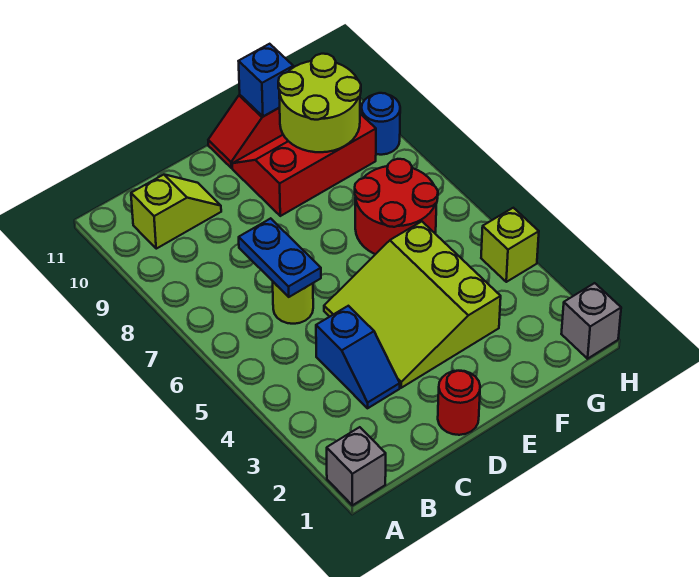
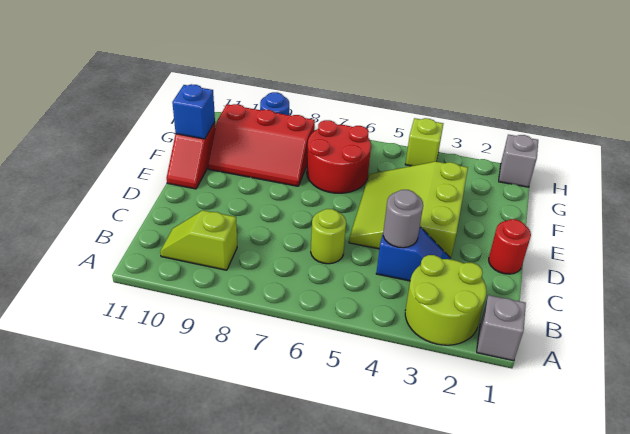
lime 1x2 slope [131,175,221,249] -> lime 1x2 slope turned to [160,210,237,270]
none -> grey 1x1 round brick [383,190,423,248]
blue 1x2 plate [239,218,321,297] -> none
lime 3x3 slope [324,222,501,388] -> lime 3x3 slope turned to [349,161,468,258]
red 2x3 slope [232,114,376,216] -> red 2x3 slope turned to [208,104,315,186]
lime 2x2 round brick [278,54,361,152] -> lime 2x2 round brick moved to [405,255,486,345]

